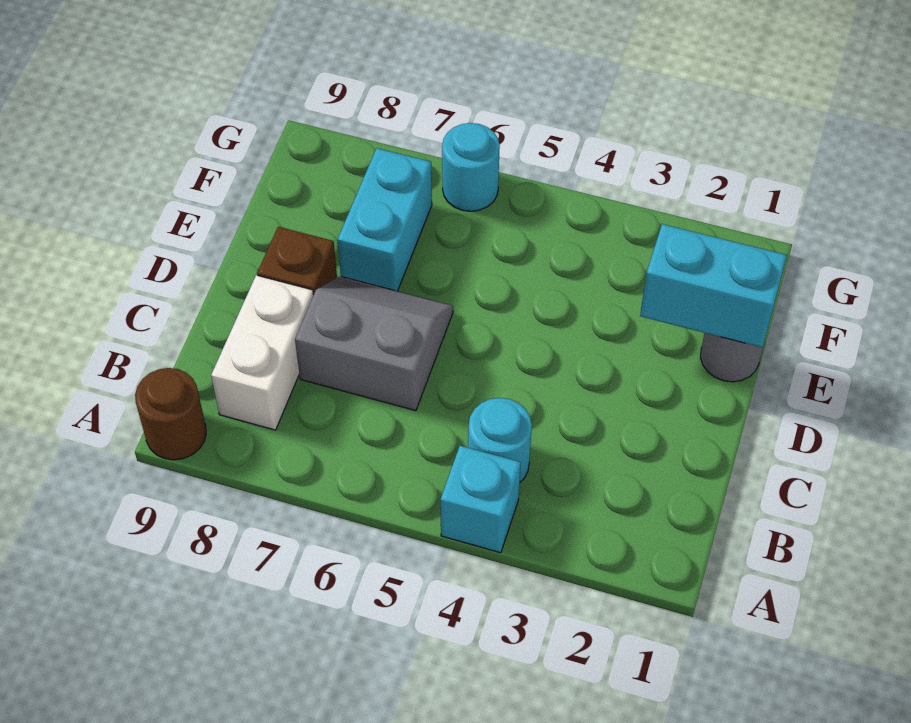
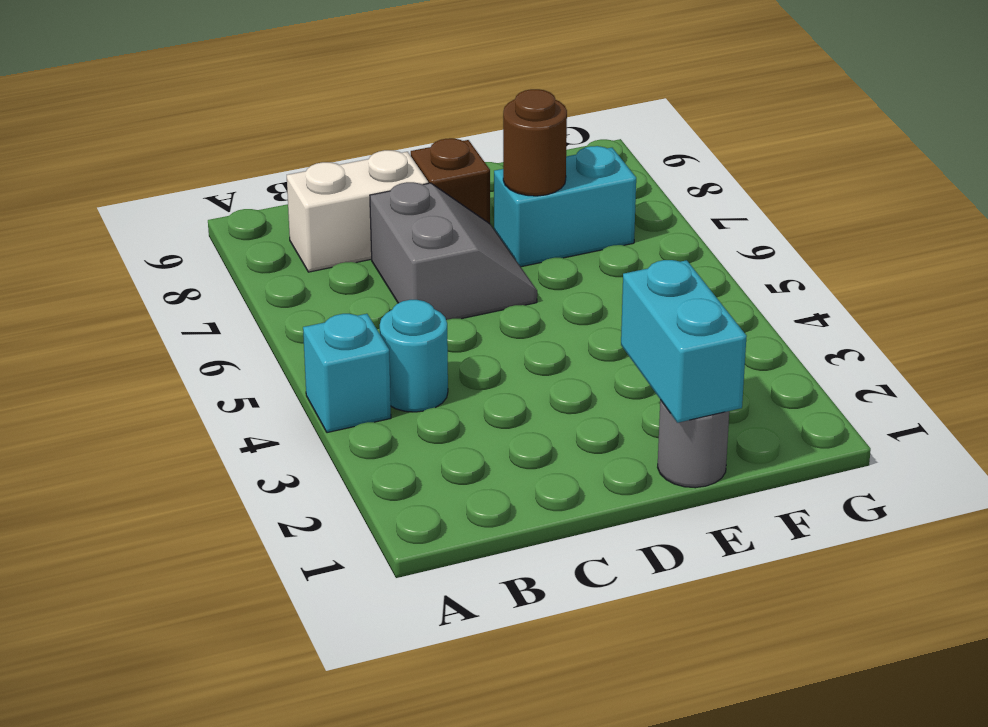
brown 1x1 round brick [135,368,206,460] -> brown 1x1 round brick moved to [503,89,567,196]
cyan 1x1 round brick [442,123,500,211] -> none

